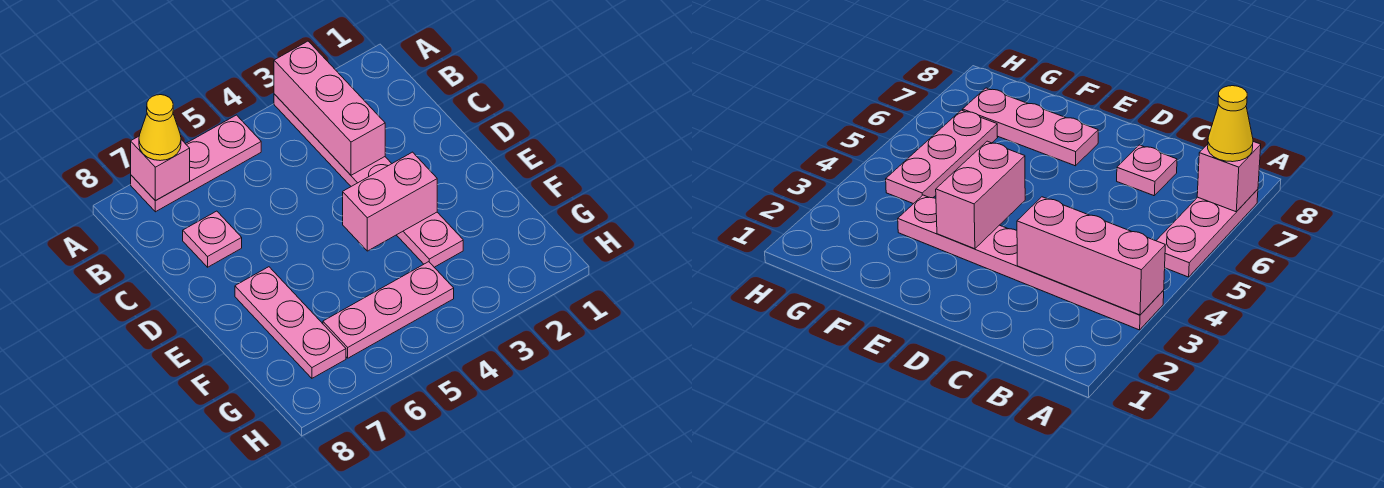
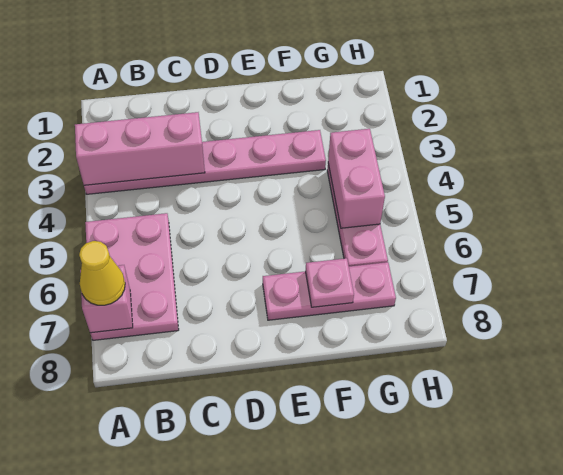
pink 1x3 plate [131,115,261,212] -> pink 2x3 plate [85,213,179,340]
pink 1x1 plate [183,211,242,267] -> pink 1x1 plate moved to [306,258,354,307]
pink 1x2 brick [343,152,437,251] -> pink 1x2 brick moved to [328,129,385,228]

